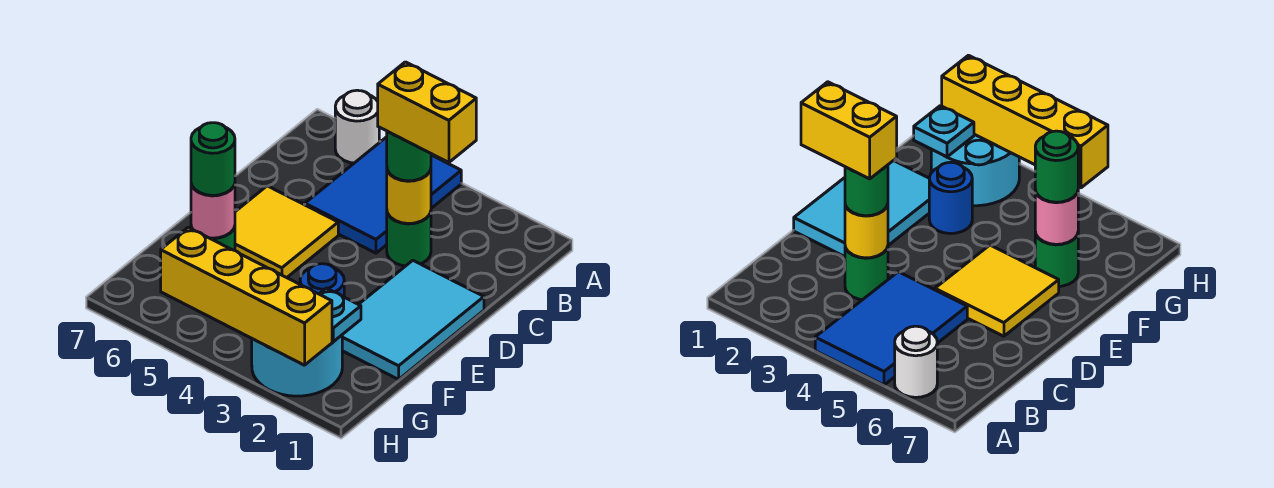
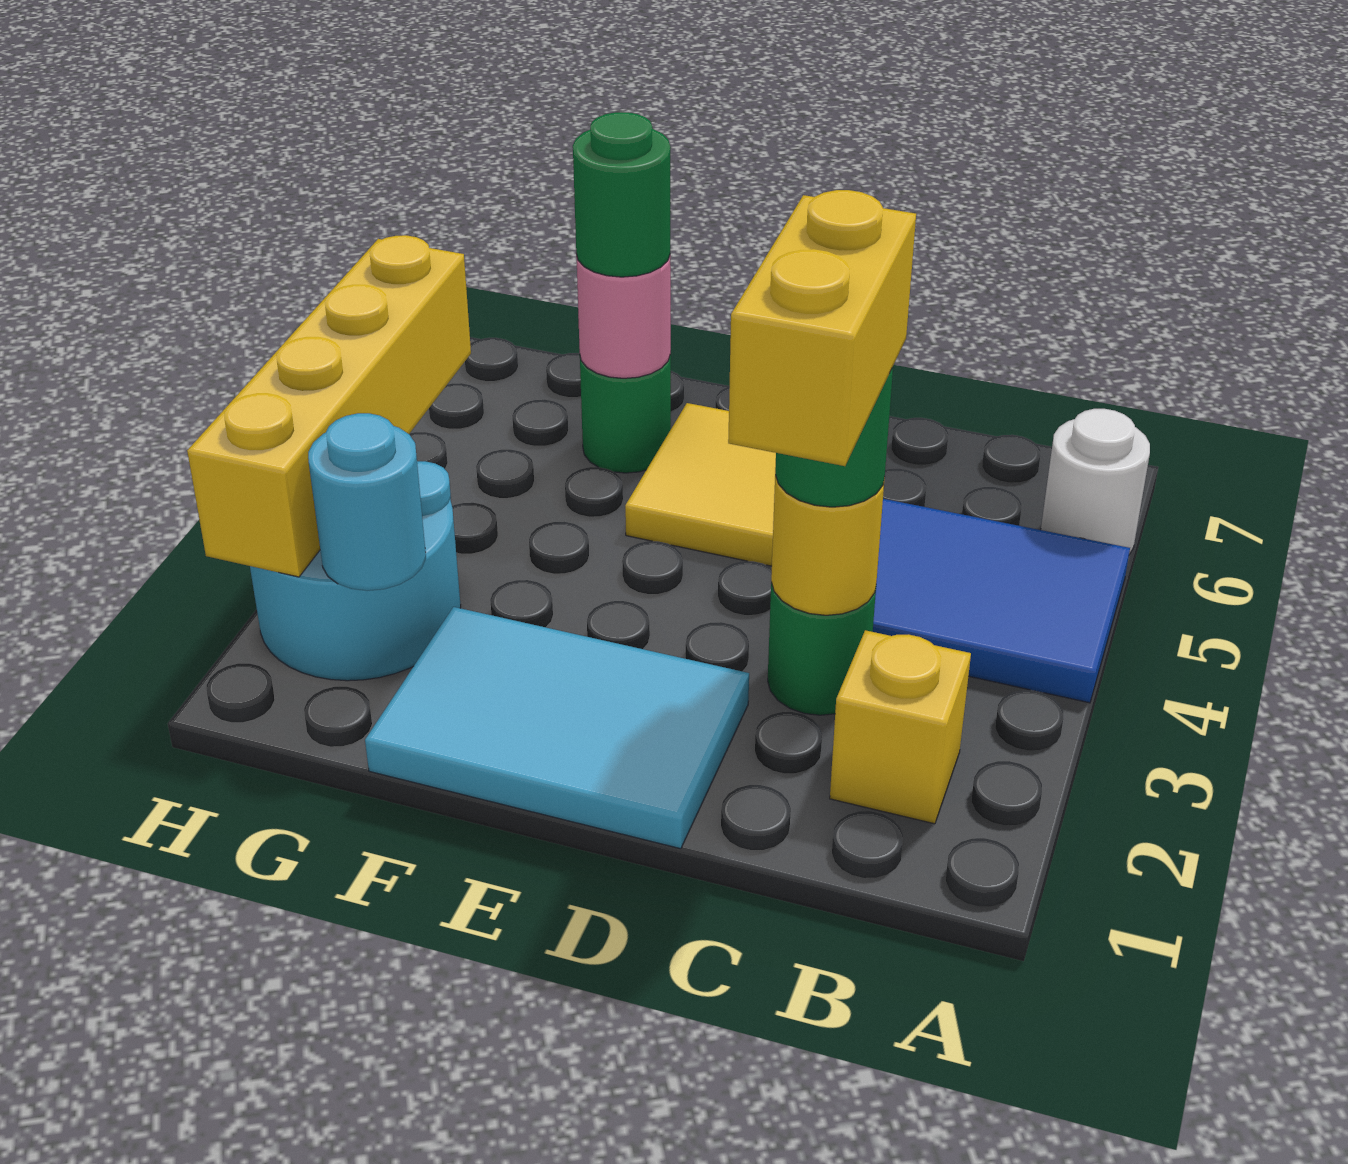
none -> yellow 1x1 brick [830,630,971,824]
blue 1x1 round brick [300,264,344,297] -> none
cyan 1x1 plate [319,288,361,342] -> cyan 1x1 round brick [308,413,426,591]

